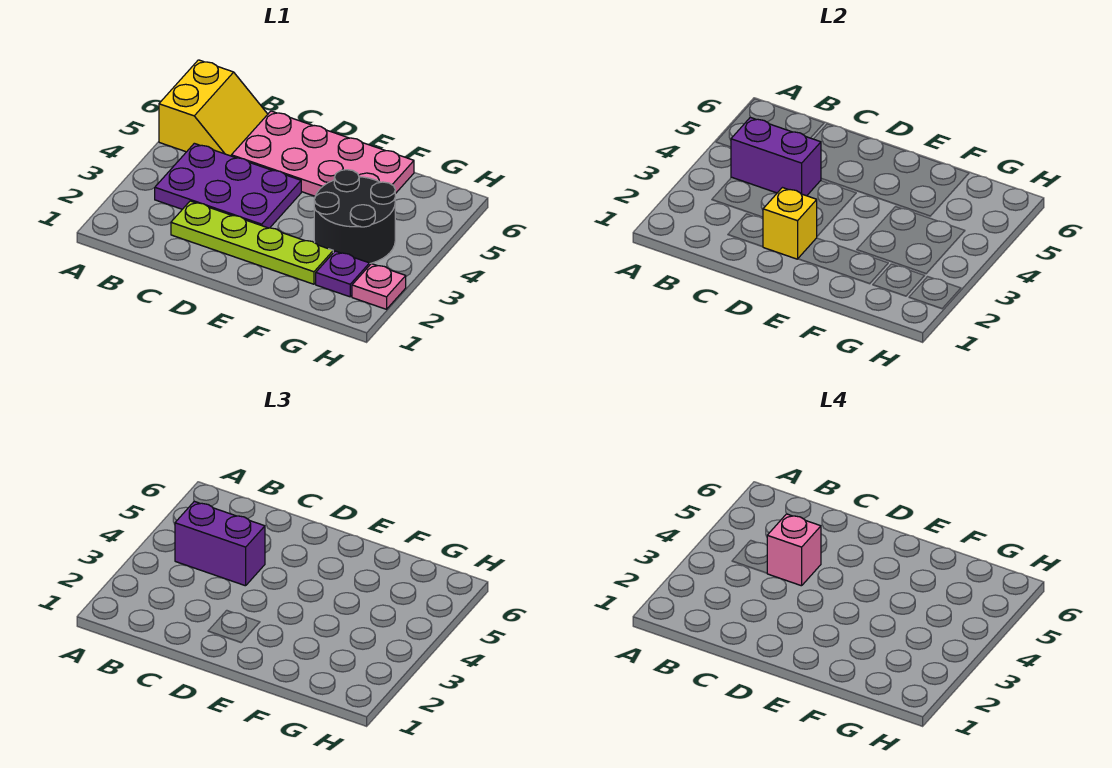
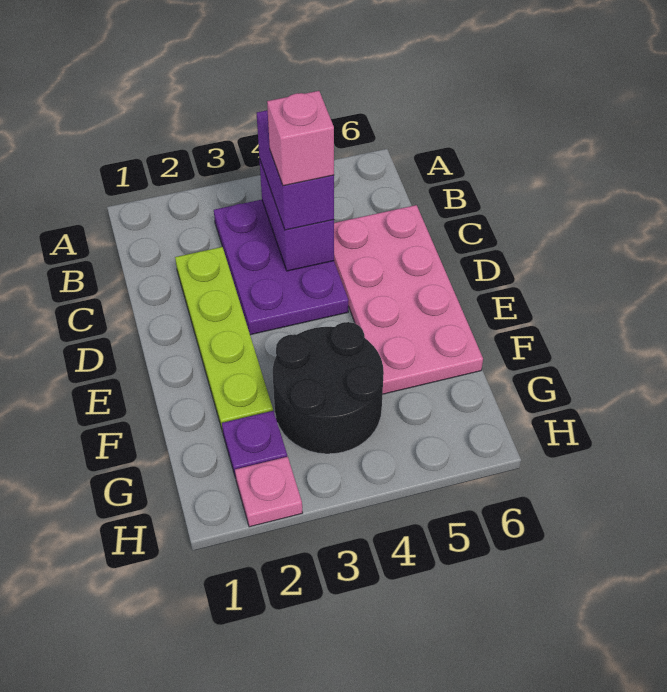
yellow 2x2 slope [159,60,268,156] -> none
yellow 1x1 brick [763,188,817,259] -> none

